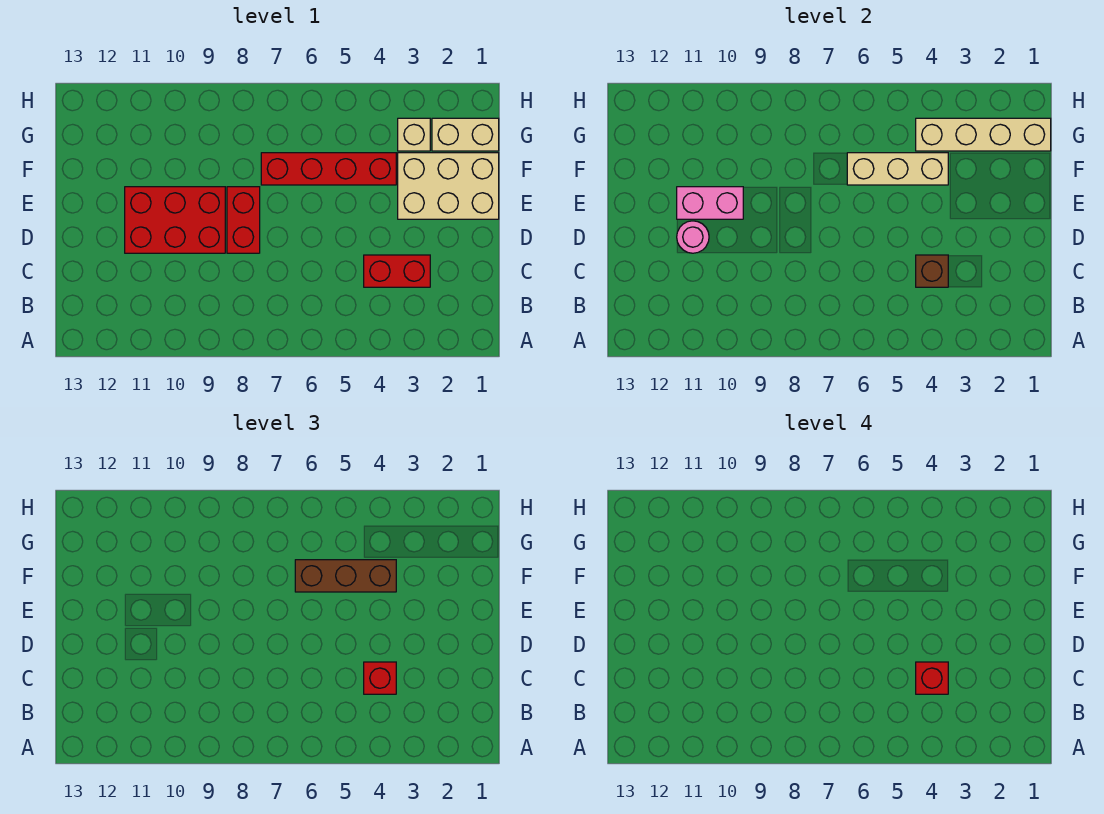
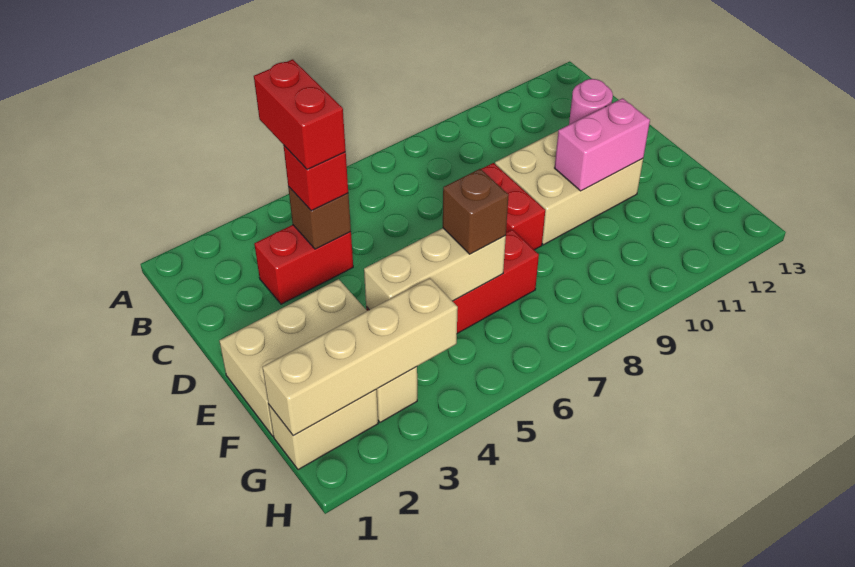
red 1x1 brick [916,662,948,694] -> red 1x2 brick [254,59,346,170]
red 2x3 brick [125,187,225,253] -> tan 2x3 brick [495,131,643,245]
brown 1x3 brick [295,560,396,592] -> brown 1x1 brick [443,169,509,254]

